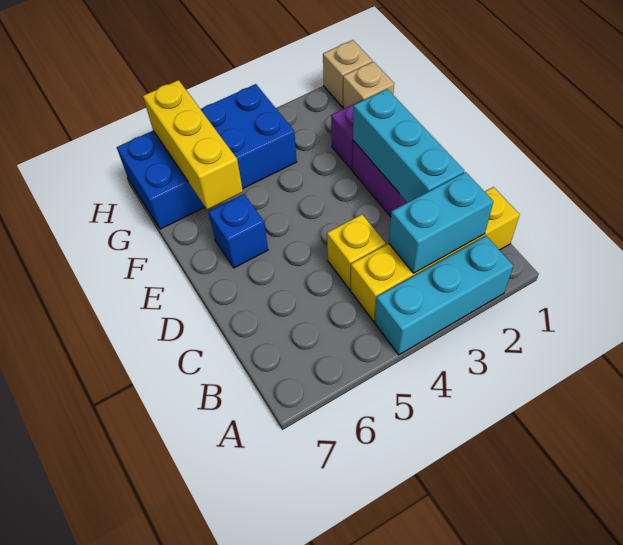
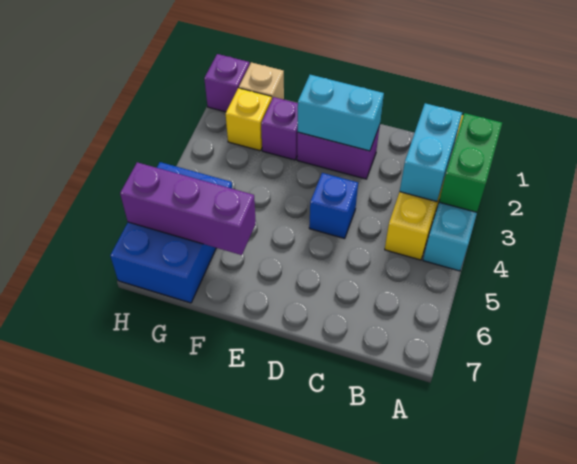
none -> green 1x2 brick [439,113,502,212]
cyan 1x3 brick [353,89,464,203] -> cyan 1x2 brick [297,75,384,151]
yellow 1x1 brick [327,214,386,290] -> yellow 1x1 brick moved to [226,88,272,151]
blue 1x1 brick [208,194,268,268] -> blue 1x1 brick moved to [309,173,358,239]
yellow 1x3 brick [143,80,243,210] -> purple 1x3 brick [120,162,256,255]
blue 2x4 brick [117,84,297,229] -> blue 2x3 brick [110,162,232,303]
tan 1x1 brick [323,40,373,107] -> purple 1x1 brick [204,54,249,112]

